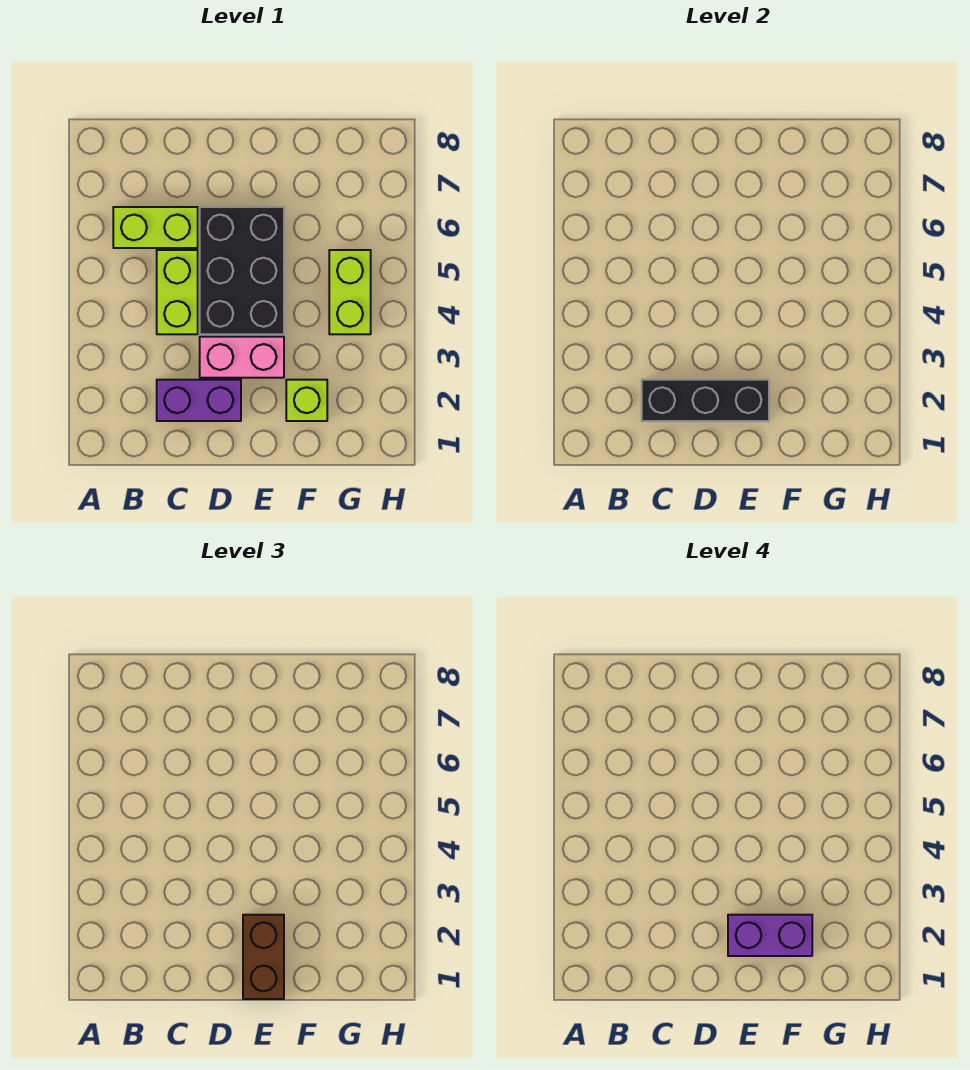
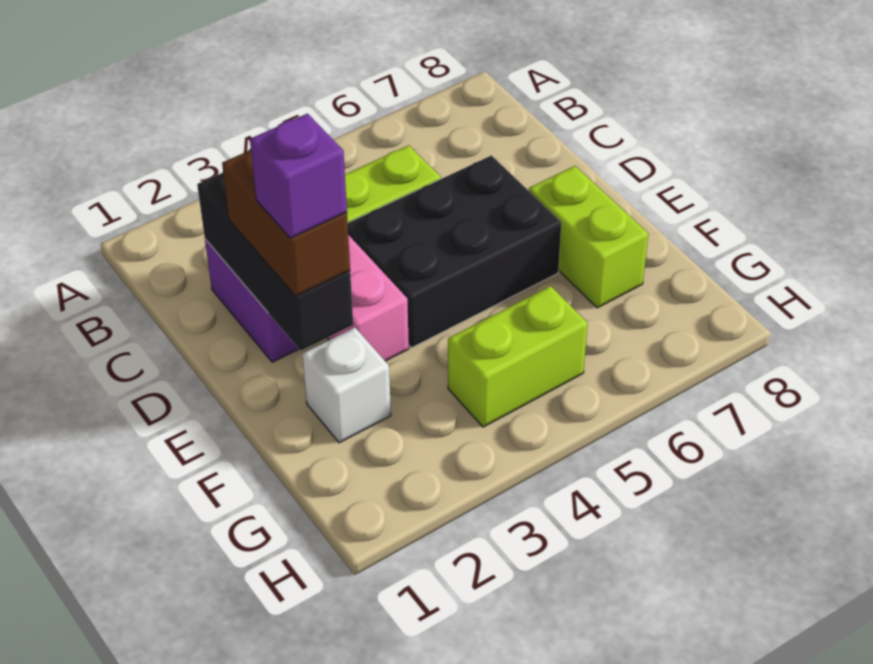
lime 1x2 brick [113,207,198,248] -> lime 1x2 brick moved to [529,166,648,308]
brown 1x2 brick [243,915,284,999] -> brown 1x2 brick turned to [222,149,350,296]
purple 1x2 brick [728,915,812,956] -> purple 1x1 brick [250,114,347,238]
lime 1x1 brick [286,380,327,421] -> white 1x1 brick [302,327,391,443]

